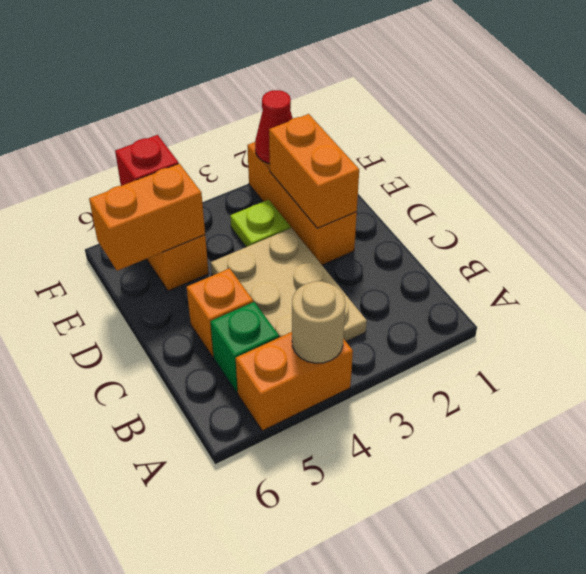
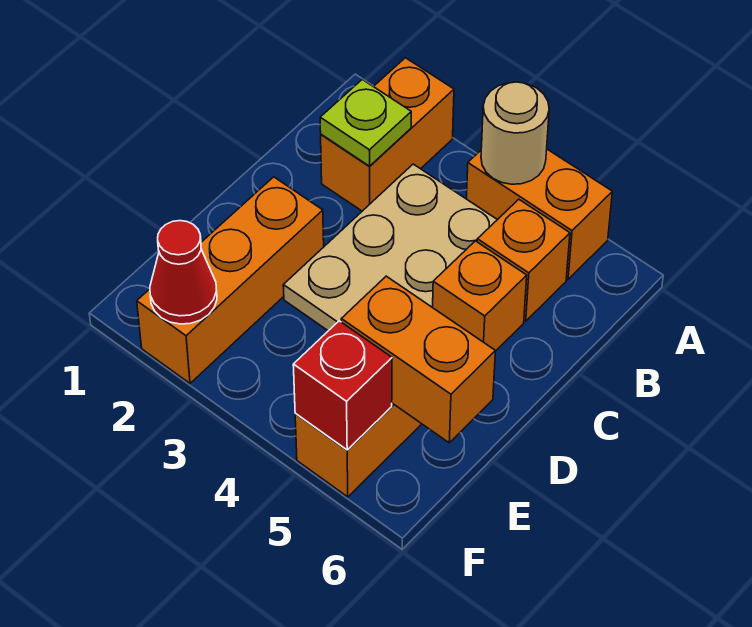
green 1x1 brick [210,302,279,393] -> orange 1x1 brick [477,199,570,321]
orange 1x2 brick [269,114,359,228] -> orange 1x2 brick moved to [321,58,454,211]
lime 1x1 plate [230,200,291,247] -> lime 1x1 plate moved to [320,80,411,166]

